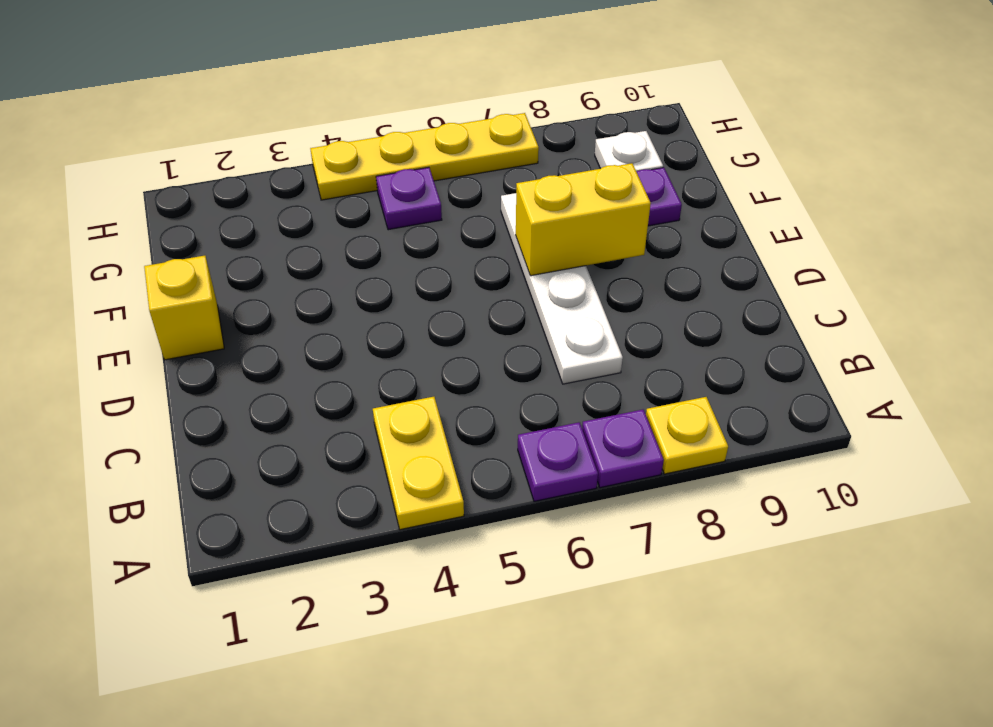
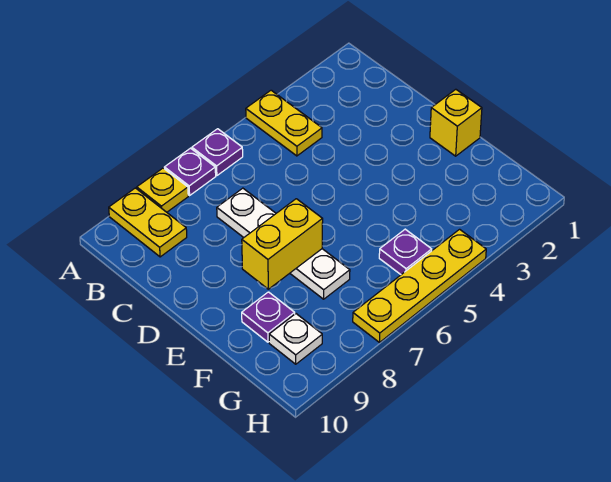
none -> yellow 1x2 plate [109,188,187,257]

